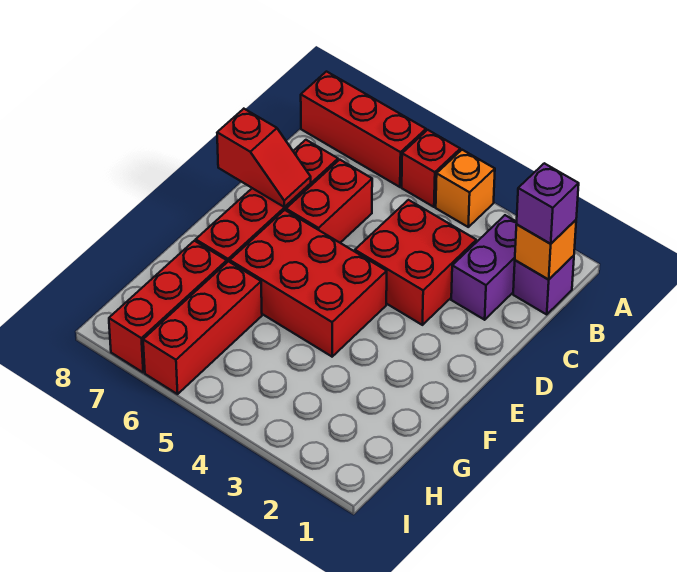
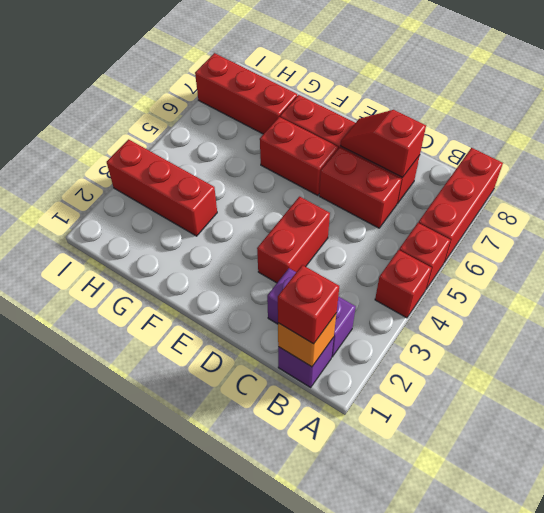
orange 1x1 brick [436,150,495,227] -> red 1x1 brick [375,250,431,318]
purple 1x1 brick [517,163,579,244] -> red 1x1 brick [278,265,339,344]
red 2x2 brick [355,200,476,325] -> red 1x2 brick [257,197,330,283]
red 1x2 slope [217,109,311,207] -> red 1x2 slope turned to [341,110,426,177]
red 2x3 brick [230,210,387,357] -> red 1x2 brick [260,117,338,195]
red 1x3 brick [143,261,262,394] -> red 1x3 brick moved to [107,139,217,236]

